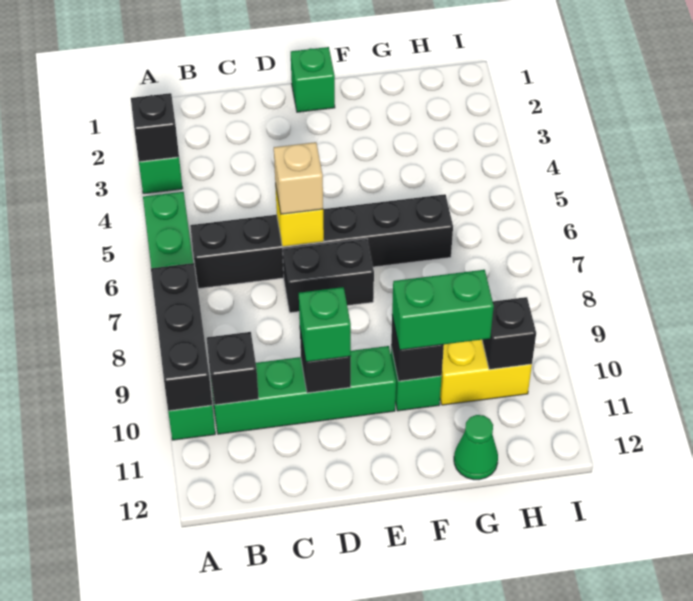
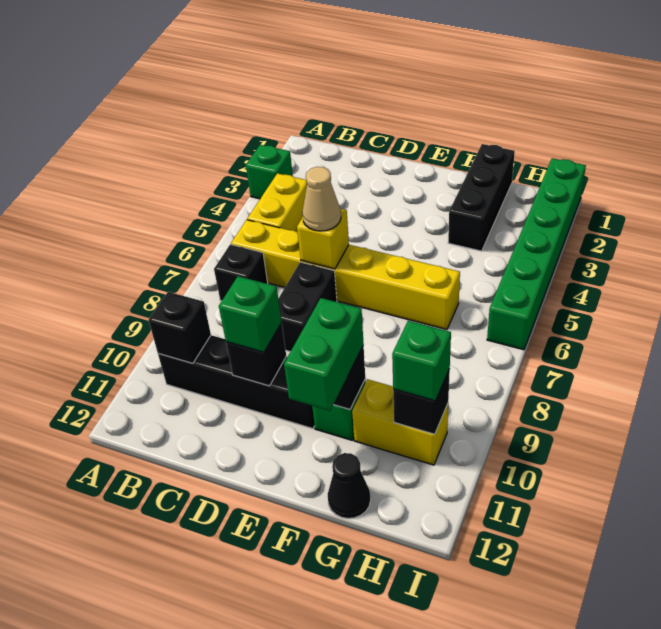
black 1x1 brick [131,93,179,162] -> black 1x1 brick moved to [214,244,268,301]
green 1x6 brick [143,192,215,440] -> green 1x6 brick moved to [487,158,586,350]
black 1x3 brick [151,263,212,411] -> black 1x3 brick moved to [448,144,515,251]
none -> yellow 1x2 brick [247,173,307,232]
black 1x6 brick [190,194,453,289] -> yellow 1x6 brick [231,220,460,330]
green 1x4 brick [210,346,396,434] -> black 1x4 brick [158,335,315,429]
tan 1x1 brick [274,142,323,214] -> tan 1x1 cone [302,167,341,231]
black 1x2 brick [283,239,374,313] -> black 1x2 brick turned to [278,262,337,352]
green 1x1 brick [291,47,335,112] -> green 1x1 brick moved to [392,321,451,401]
green 1x2 brick [392,270,494,350] -> green 1x2 brick turned to [284,298,364,411]
green 1x1 cone [454,415,498,480] -> black 1x1 cone [328,453,371,518]

